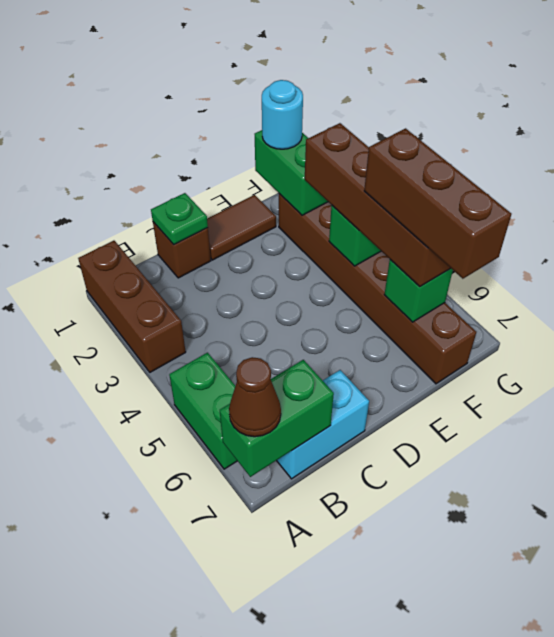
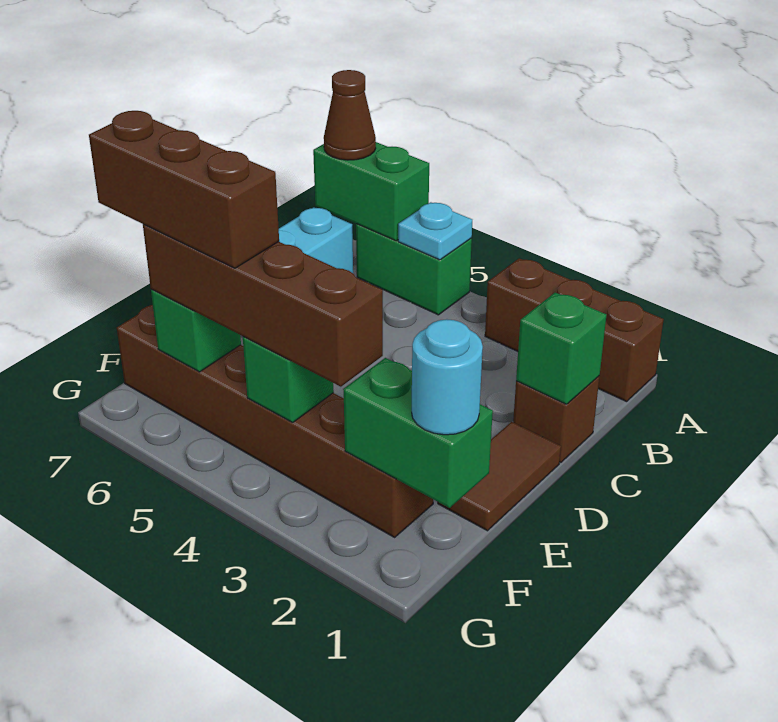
none -> cyan 1x1 plate [398,202,472,260]
green 1x2 brick [220,360,334,477] -> green 1x2 brick turned to [313,142,429,241]
green 1x1 plate [151,193,208,245] -> green 1x1 brick [516,293,606,404]

